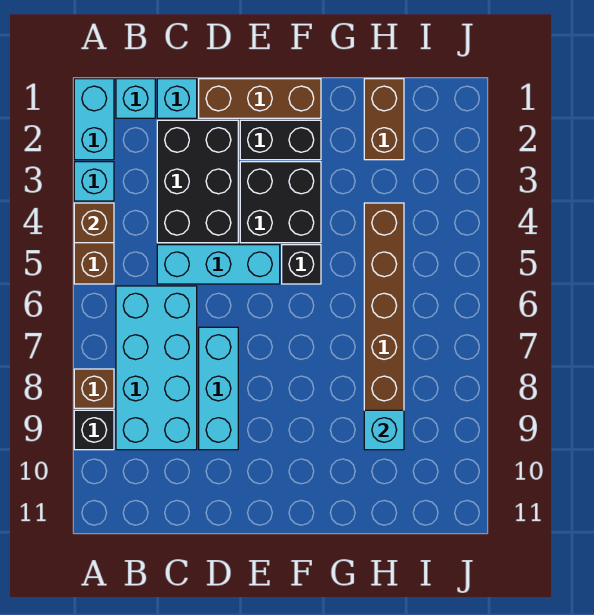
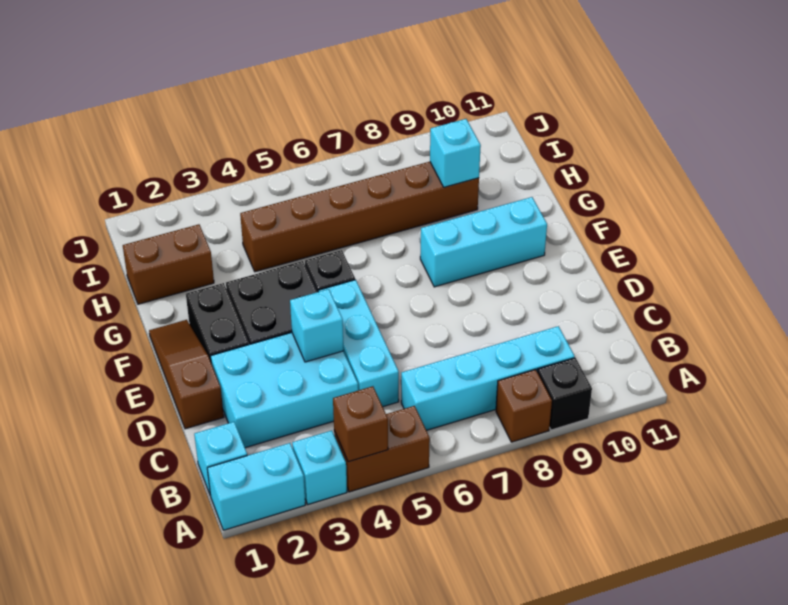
cyan 2x4 brick [116,286,197,450] -> cyan 1x4 brick [401,326,575,430]
cyan 1x1 brick [157,79,197,118] -> cyan 1x1 brick moved to [290,289,344,362]
black 2x3 brick [157,120,238,243] -> cyan 2x3 brick [211,333,358,448]
brown 1x3 brick [199,79,321,118] -> brown 1x3 slope [149,320,224,429]
cyan 1x3 brick [199,327,238,450] -> cyan 1x3 brick moved to [420,197,547,287]

